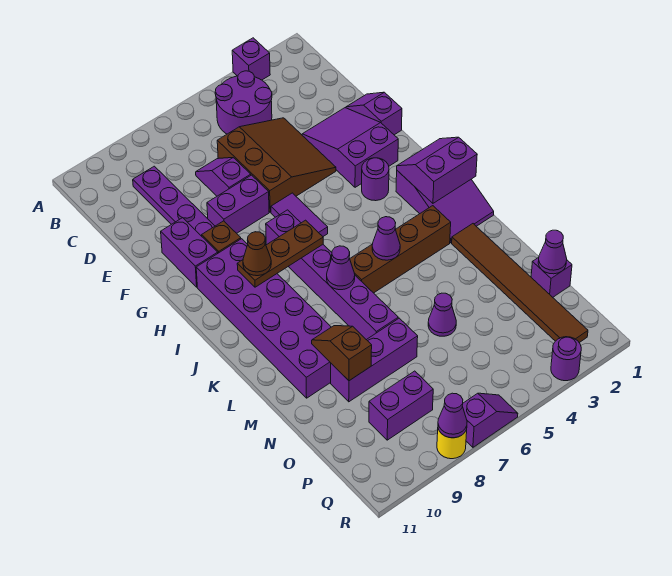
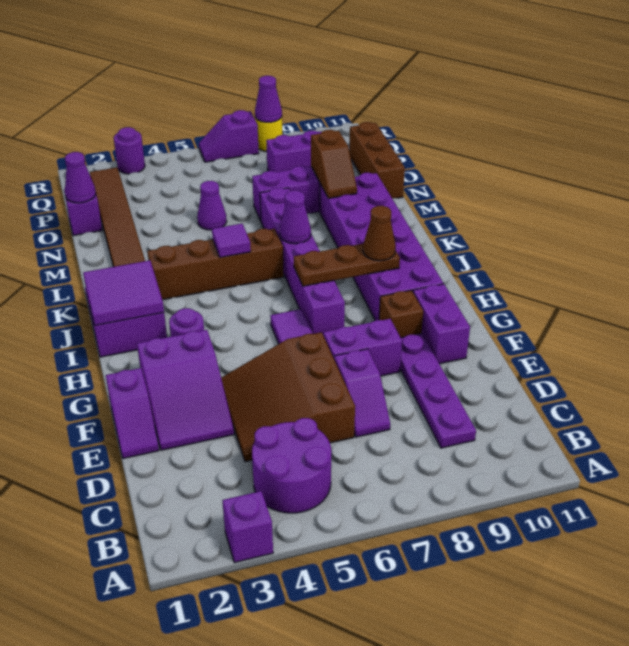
purple 2x2 slope [397,137,477,203] -> purple 2x2 tile [83,260,164,325]
purple 1x1 cone [372,217,400,260] -> purple 1x1 tile [212,224,251,257]
none -> brown 1x3 brick [349,122,405,198]

